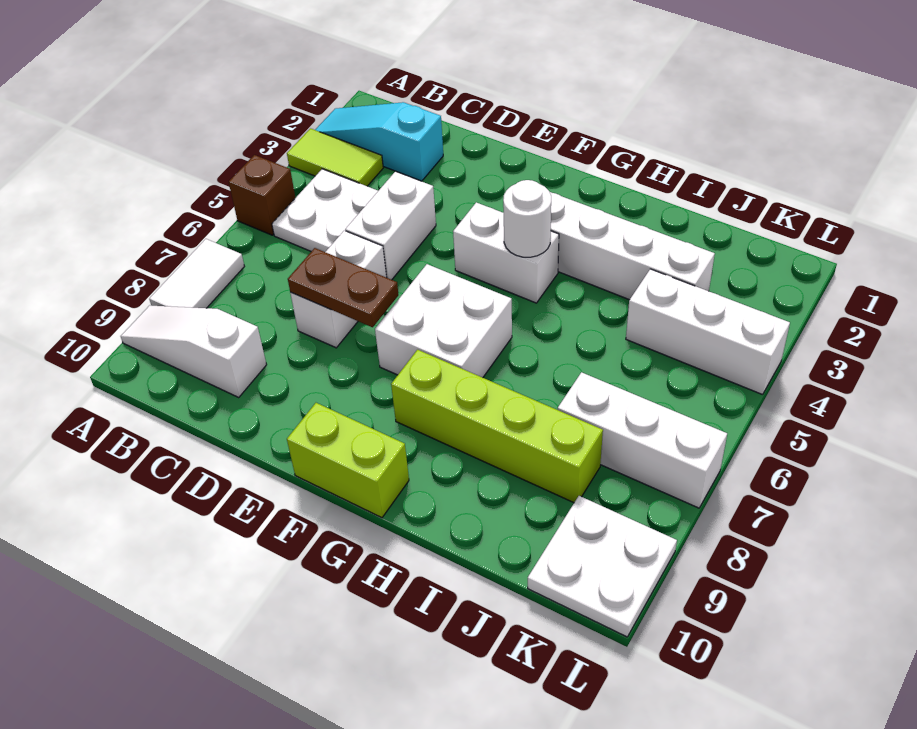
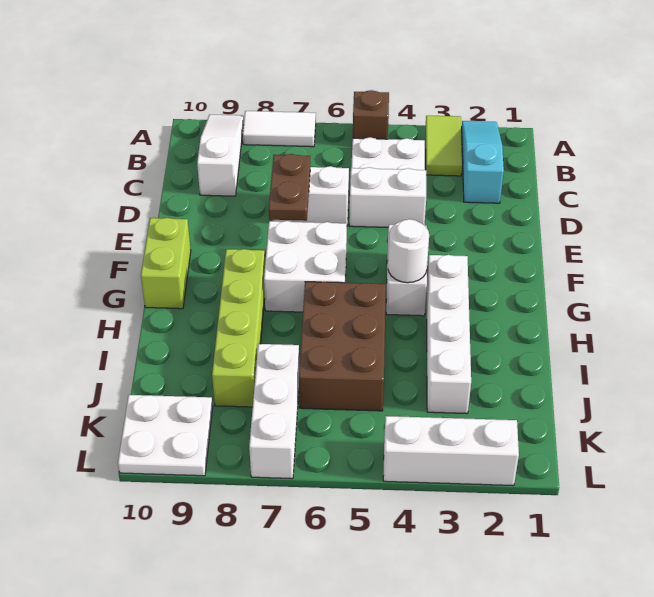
none -> brown 2x3 brick [299,282,386,411]
white 1x3 brick [626,269,790,395] -> white 1x3 brick turned to [383,416,519,486]

